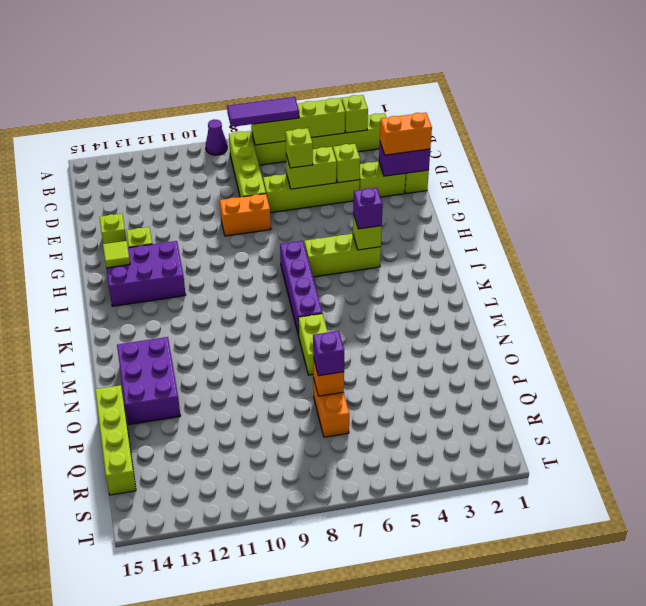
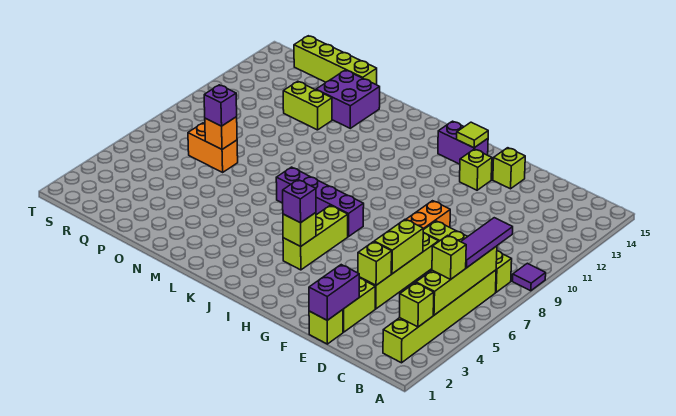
purple 1x1 cone [206,119,227,155] -> purple 1x1 tile [512,263,546,291]
orange 1x2 brick [380,113,432,155] -> none
lime 1x1 brick [285,128,313,168] -> lime 1x1 brick moved to [432,235,466,279]
purple 2x3 brick [106,241,186,306] -> purple 1x2 brick [438,121,488,164]
lime 1x2 brick [298,314,328,375] -> lime 1x2 brick moved to [283,81,332,130]
purple 2x3 brick [117,337,180,425] -> purple 2x2 brick [316,70,380,128]

